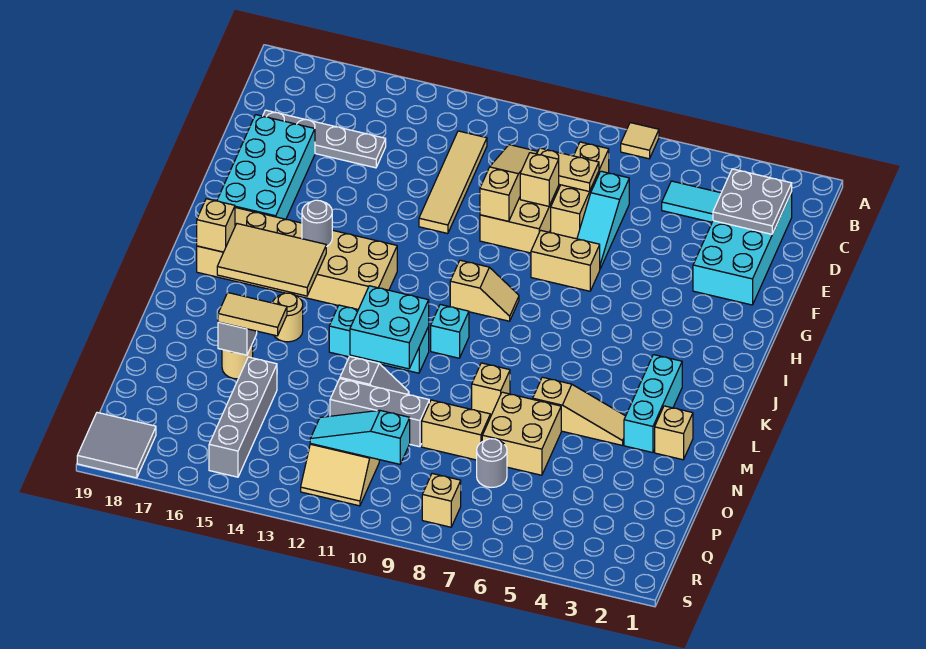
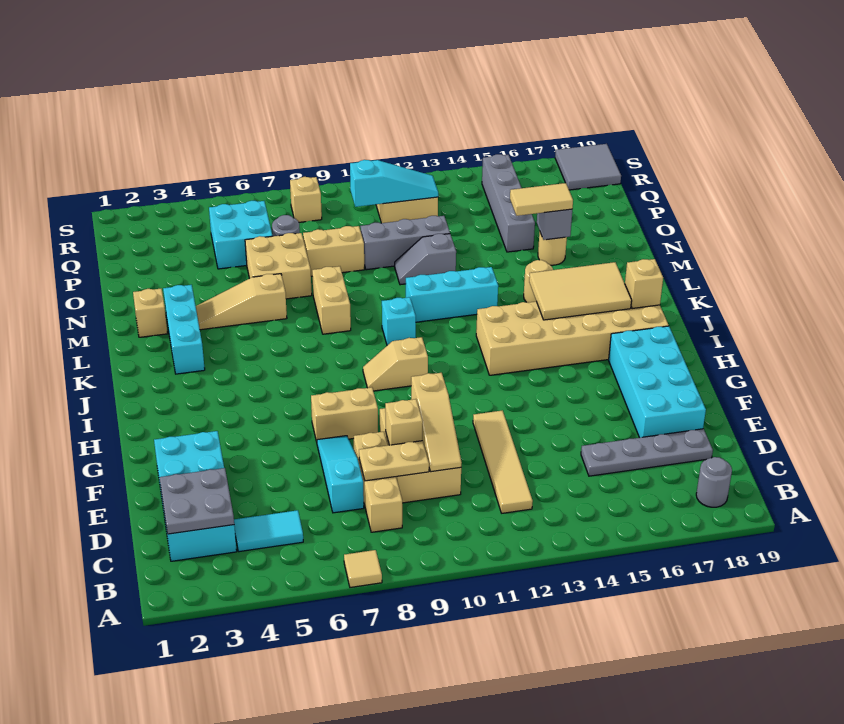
grey 1x1 round brick [302,200,332,247] -> grey 1x1 round brick moved to [696,457,732,507]
cyan 2x2 brick [350,286,429,369] -> cyan 2x2 brick moved to [209,201,272,269]
tan 1x1 brick [472,363,510,415] -> tan 1x2 brick [312,266,351,334]

